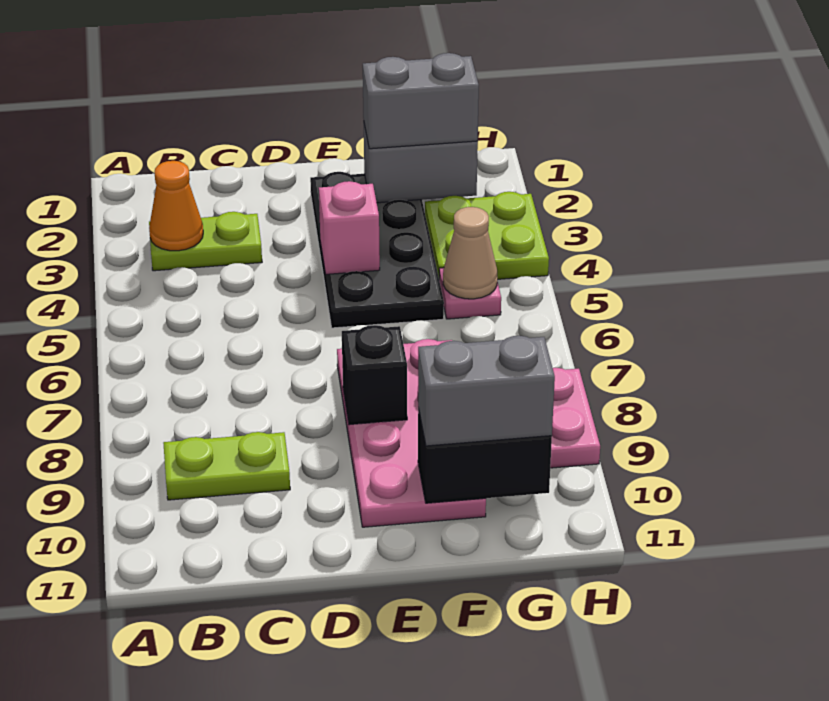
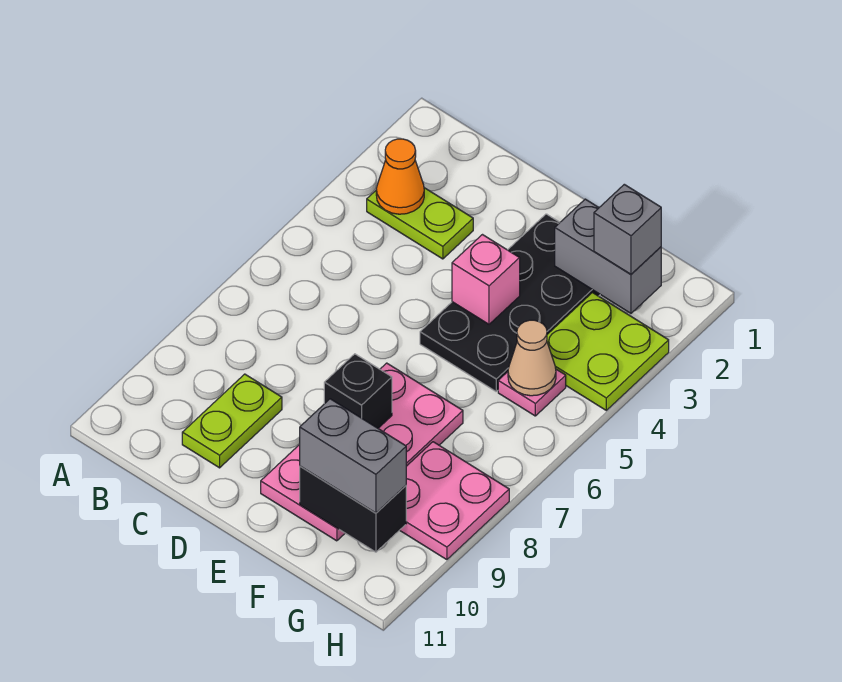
lime 1x2 plate [163,432,290,500] -> lime 1x2 plate turned to [182,374,282,468]
grey 1x2 brick [363,53,479,149] -> grey 1x1 brick [594,184,661,274]

